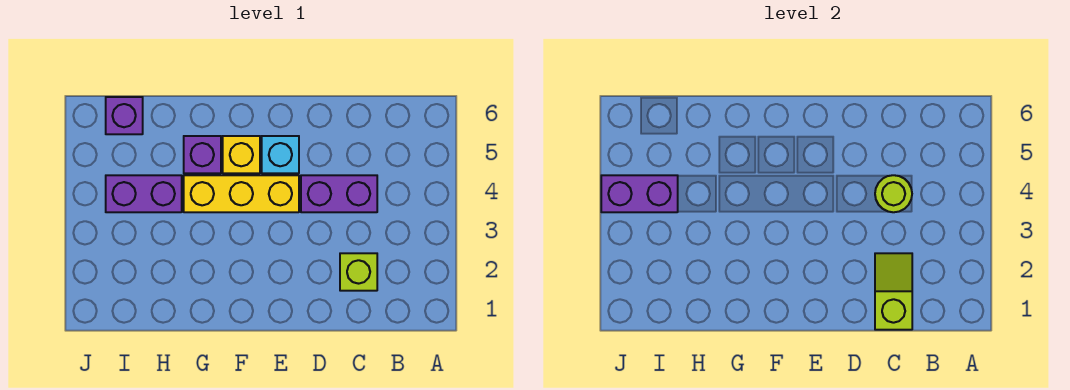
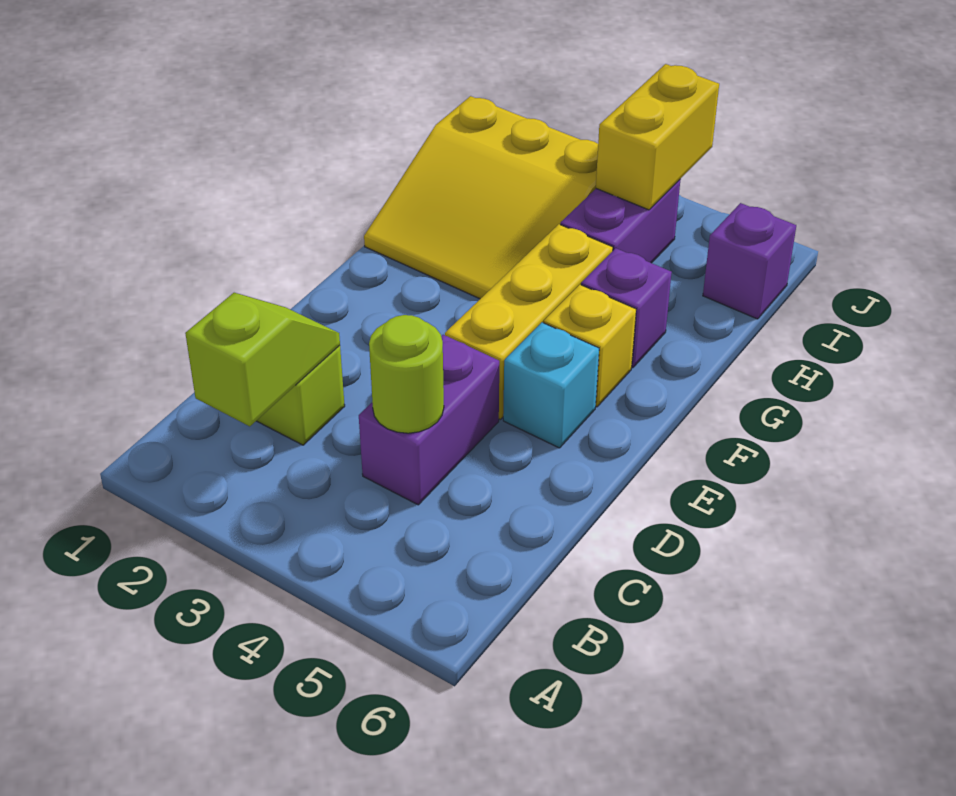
lime 1x2 slope [875,253,912,330] -> lime 1x2 slope turned to [185,293,340,426]
none -> yellow 3x3 slope [364,96,598,299]
purple 1x2 brick [601,175,678,212] -> yellow 1x2 brick [596,64,719,210]

